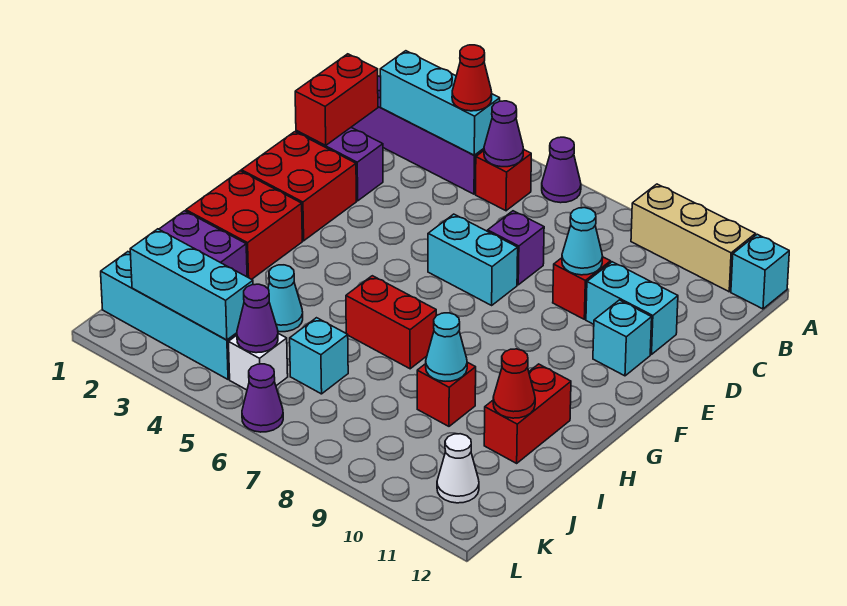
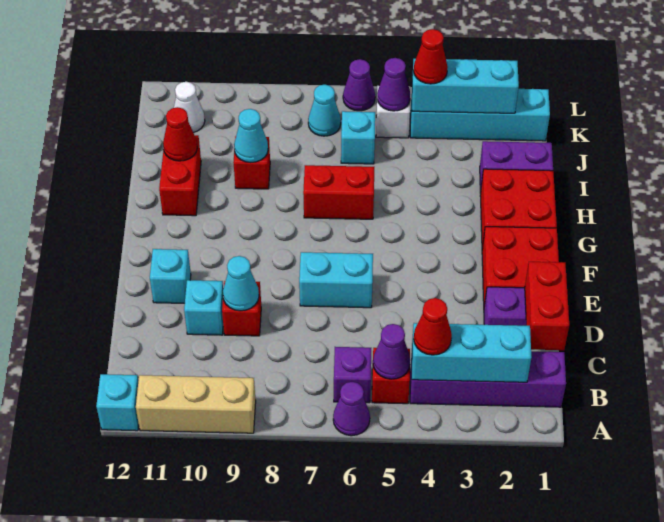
purple 1x1 brick [488,211,544,285] -> purple 1x1 brick moved to [334,347,371,403]
cyan 1x2 brick [586,262,678,355] -> cyan 1x1 brick [184,280,223,335]
cyan 1x1 cone [268,265,303,332] -> cyan 1x1 cone moved to [308,85,341,136]
none -> red 1x1 cone [414,29,448,84]

